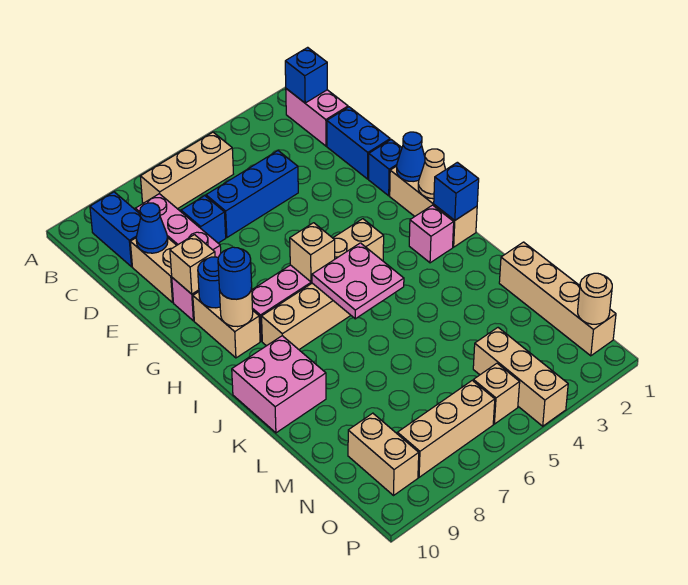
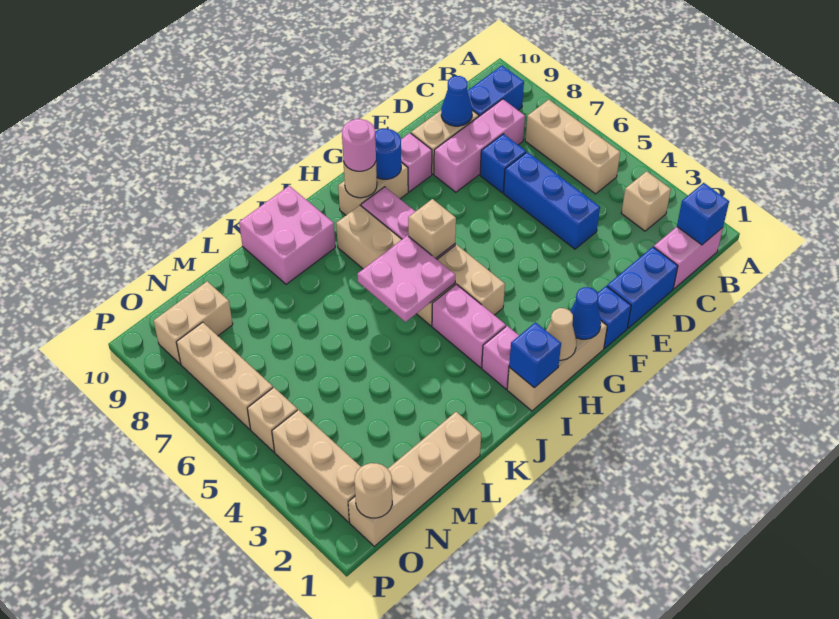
tan 1x1 brick [170,235,215,294] -> tan 1x1 brick moved to [621,171,671,231]
blue 1x1 round brick [218,247,252,299] -> pink 1x1 round brick [342,119,376,171]
none -> pink 1x2 brick [432,284,506,368]
tan 1x3 brick [473,328,568,426] -> tan 1x3 brick turned to [272,410,361,522]

